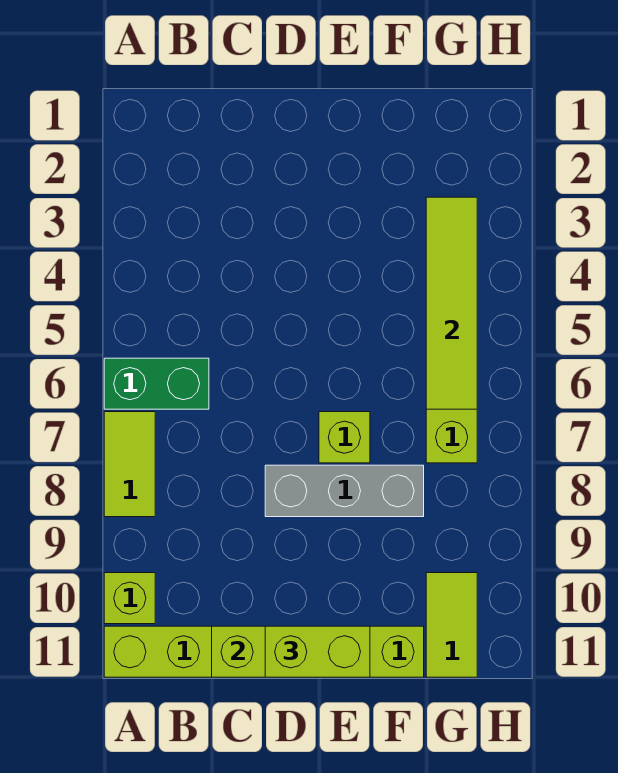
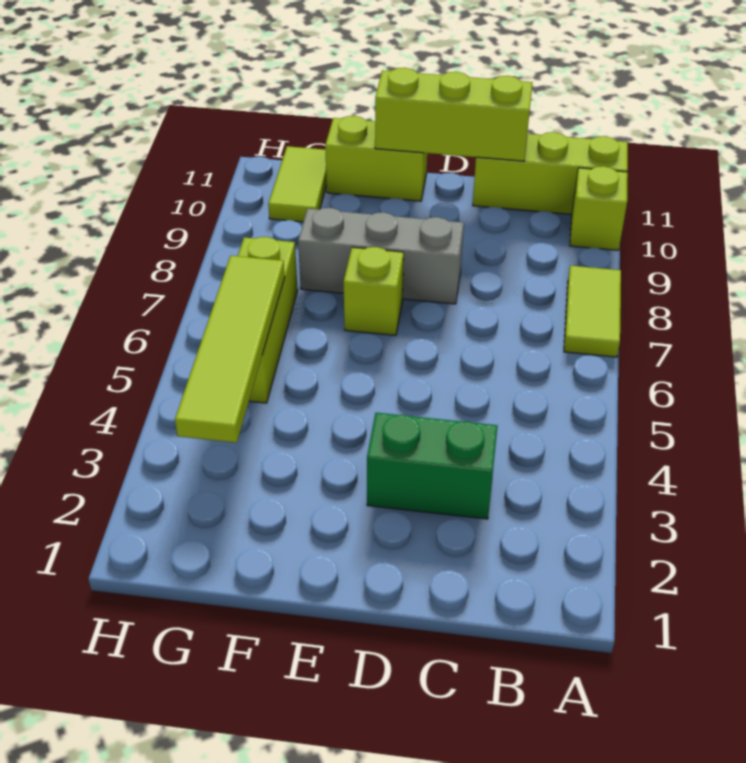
green 1x2 brick [104,358,209,409] -> green 1x2 brick moved to [367,413,498,519]
lime 1x2 brick [265,626,370,677] -> none

